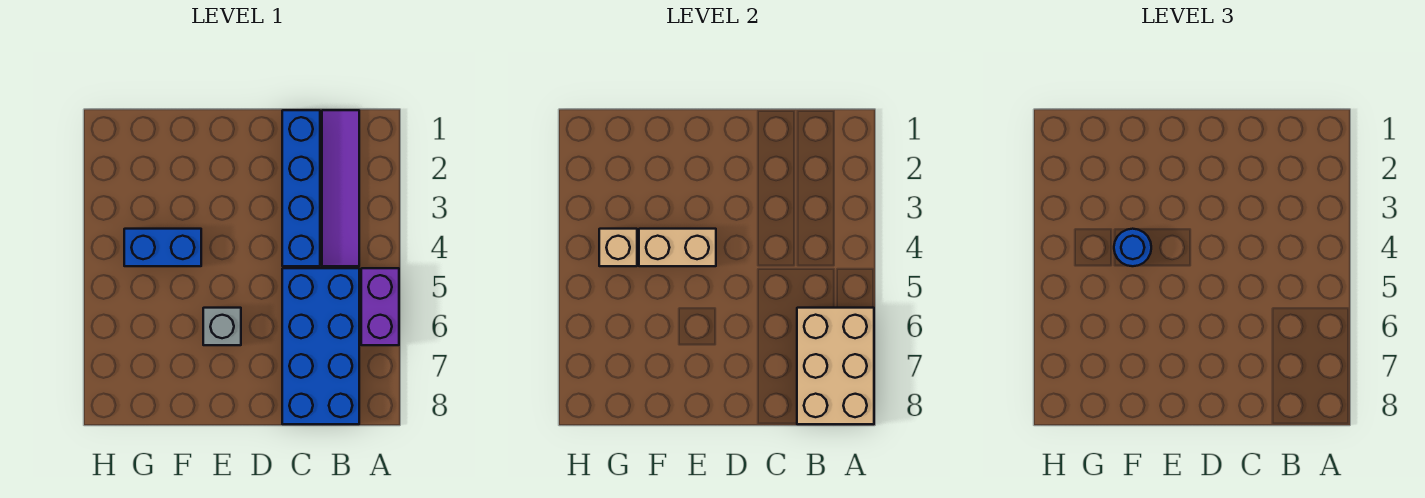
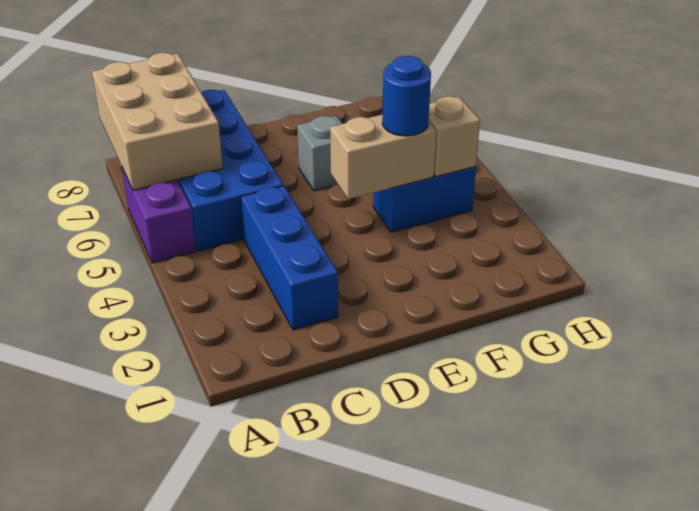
purple 1x4 tile [322,110,359,266] -> none
blue 1x4 brick [282,110,320,266] -> blue 1x3 brick [241,186,338,330]

